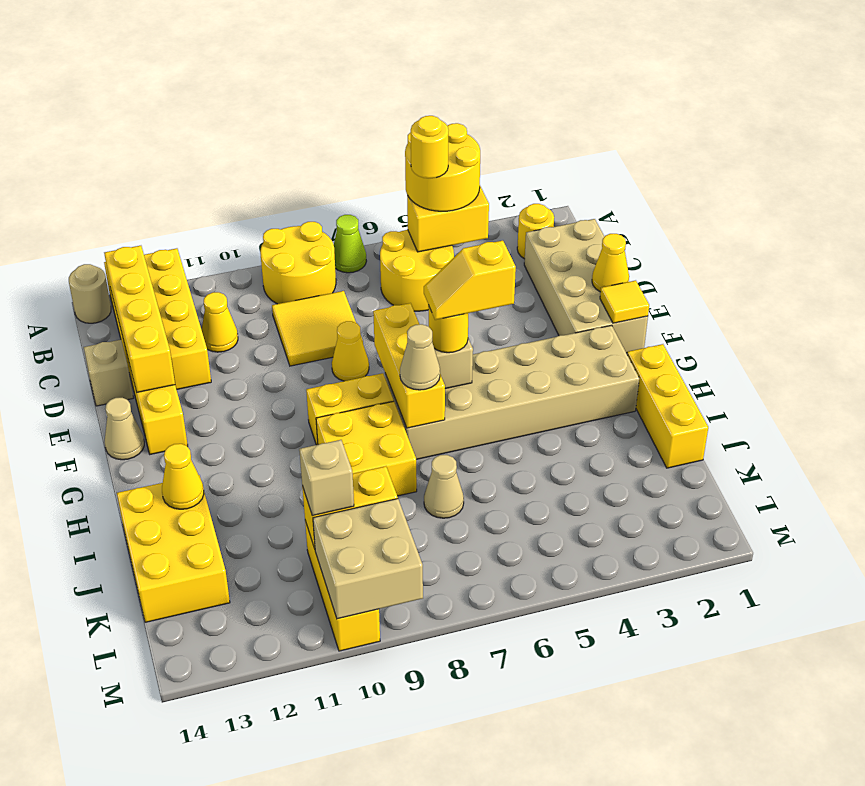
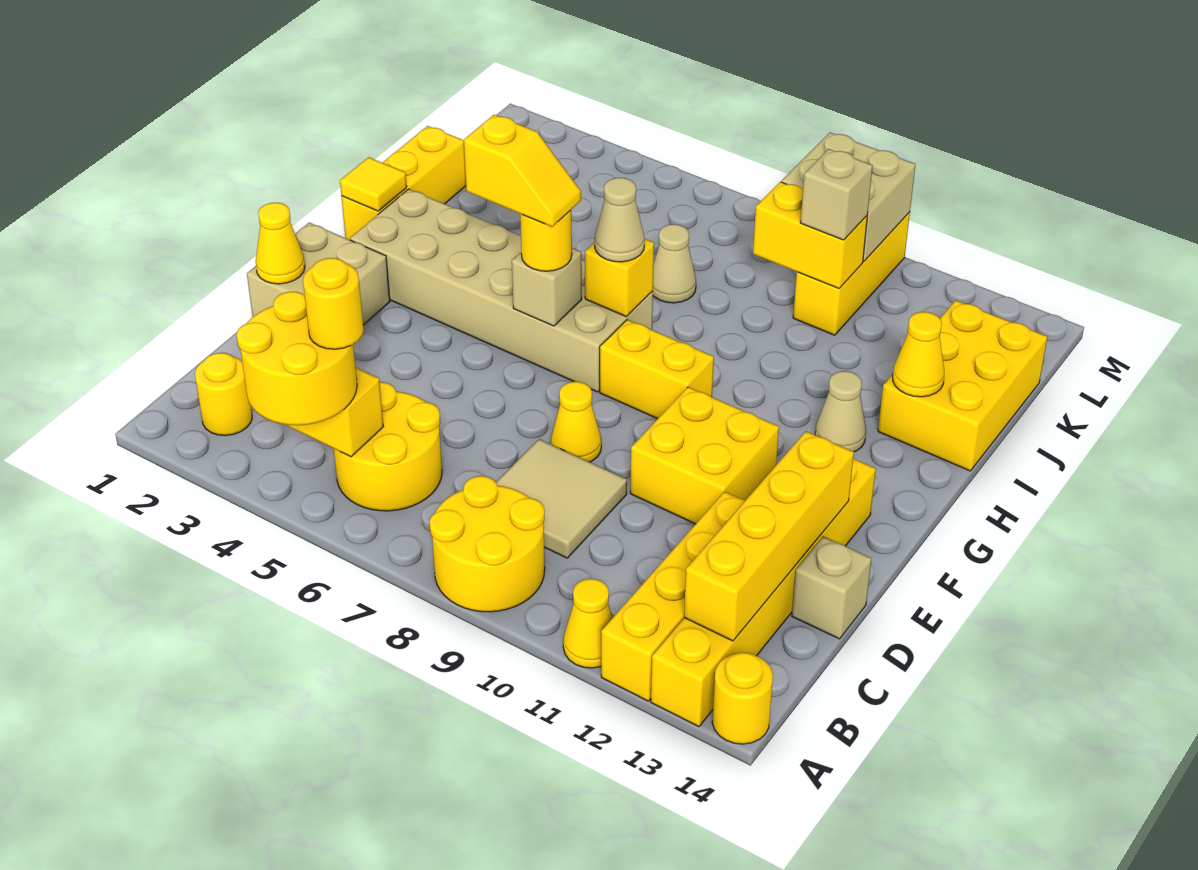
lime 1x1 cone [334,215,366,273] -> none
tan 1x1 round brick [69,264,111,323] -> yellow 1x1 round brick [712,653,773,744]
tan 2x4 brick [524,219,648,353] -> tan 2x2 brick [247,223,390,325]
yellow 2x2 tile [272,291,363,366] -> tan 2x2 tile [496,439,627,558]
yellow 1x1 cone [202,292,238,352] -> yellow 1x1 cone moved to [563,579,613,668]
yellow 1x1 tile [600,280,649,323] -> yellow 1x1 tile moved to [340,157,407,211]
yellow 1x3 brick [373,303,445,428] -> yellow 1x1 brick [585,239,654,317]
tan 1x1 cone [105,398,144,460] -> tan 1x1 cone moved to [815,371,866,452]
yellow 2x2 brick [316,401,417,496] -> yellow 2x2 brick moved to [630,387,779,524]

